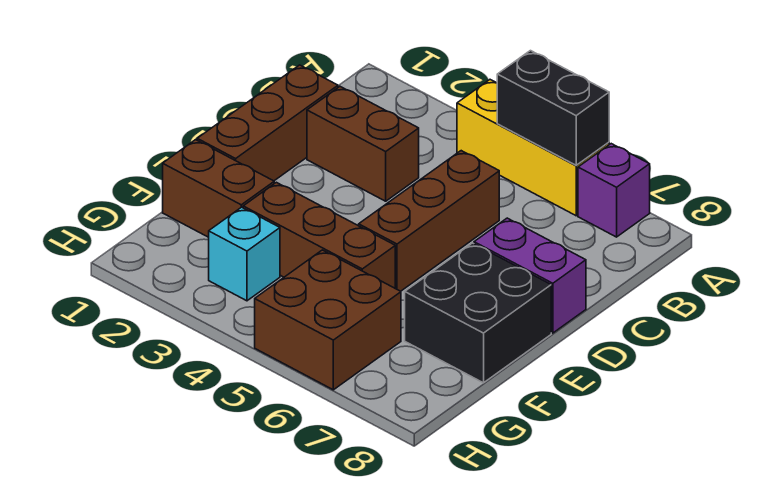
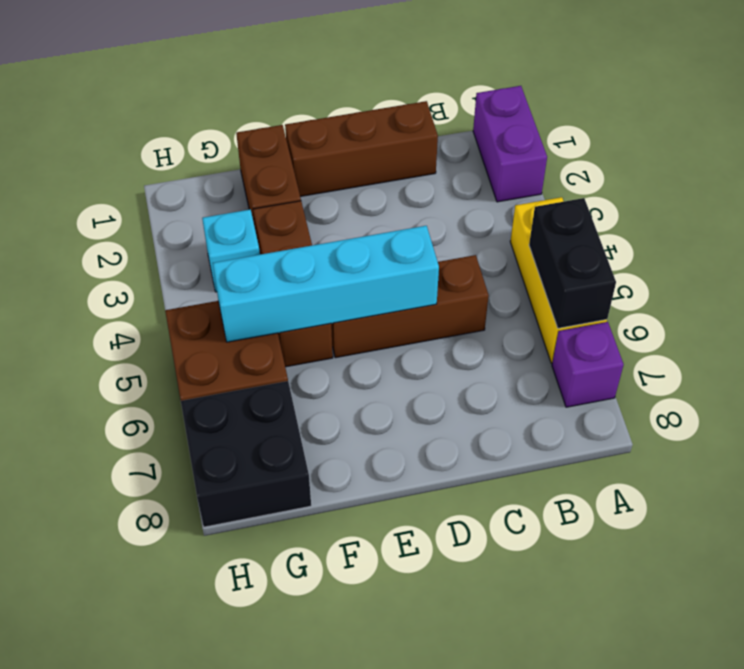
brown 1x2 brick [307,87,419,201] -> none
none -> cyan 1x4 brick [213,226,439,342]
purple 1x2 brick [474,218,586,333] -> purple 1x2 brick moved to [473,86,547,202]
black 2x2 brick [405,243,551,383] -> black 2x2 brick moved to [181,381,311,527]

